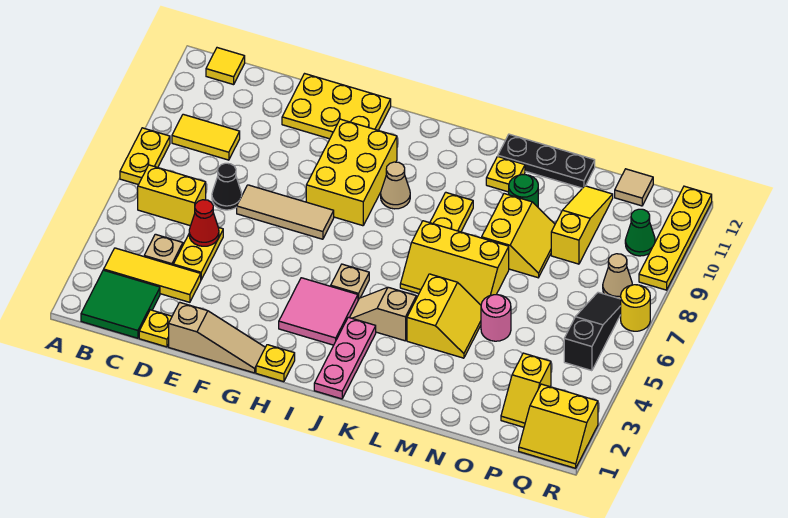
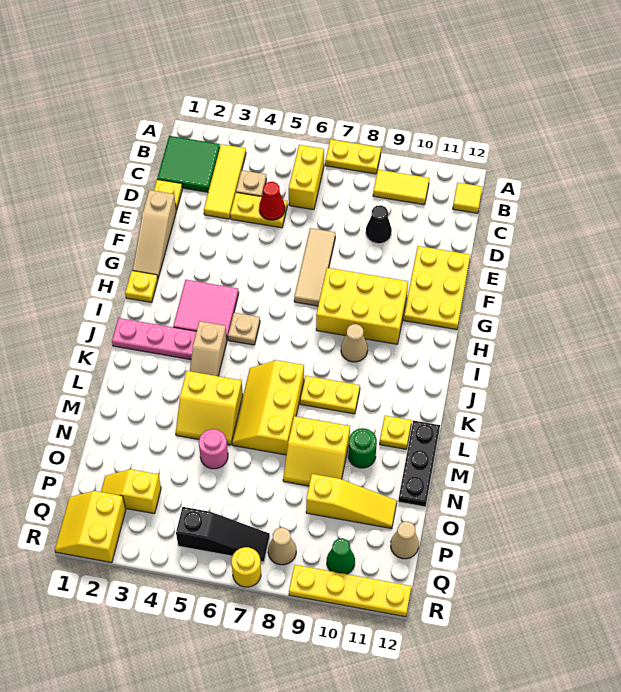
yellow 1x2 tile [172,114,240,160] -> yellow 1x2 tile turned to [373,170,429,205]
black 1x1 cone [212,163,242,210] -> black 1x1 cone moved to [366,205,392,244]
tan 1x2 slope [350,287,416,341] -> tan 1x2 slope turned to [190,321,227,376]
tan 1x1 tile [615,169,653,206] -> tan 1x1 cone [391,521,419,559]

